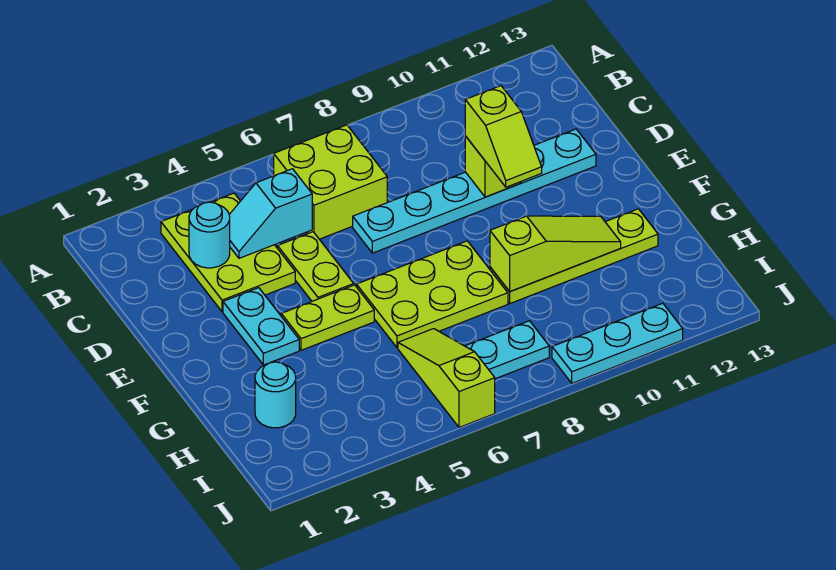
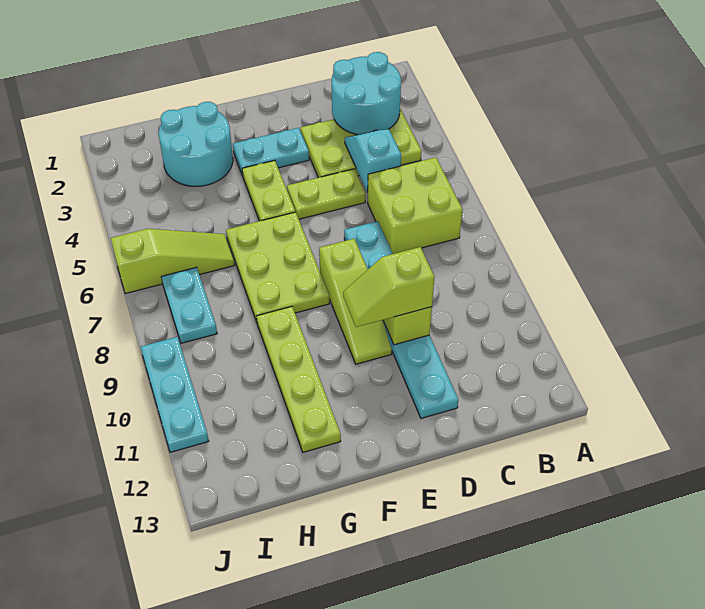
cyan 1x1 round brick [189,202,230,268] -> cyan 2x2 round brick [331,52,401,135]
lime 1x3 slope [490,216,621,291] -> lime 1x3 slope moved to [319,239,392,364]
cyan 1x1 round brick [255,362,296,428] -> cyan 2x2 round brick [159,102,233,186]

